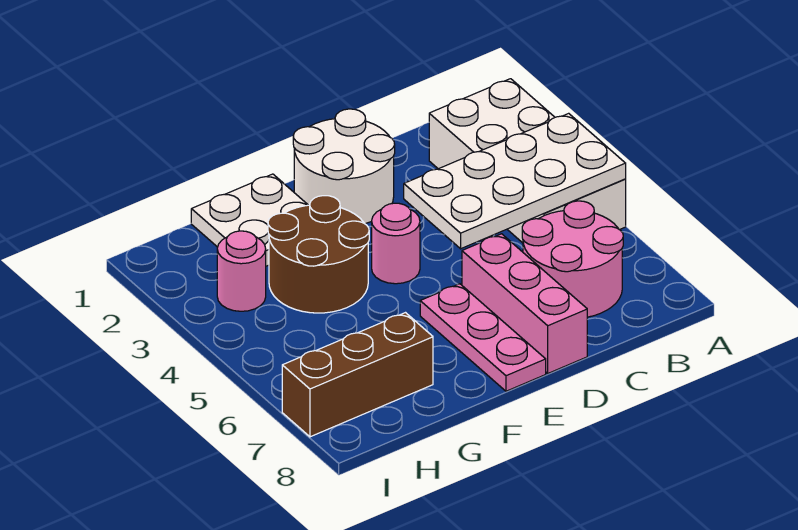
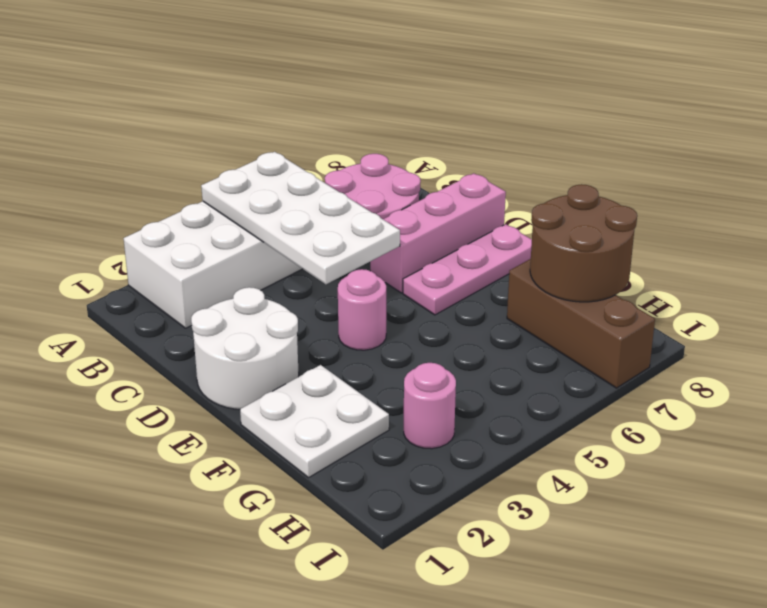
brown 2x2 round brick [268,196,369,313] -> brown 2x2 round brick moved to [530,184,637,302]

